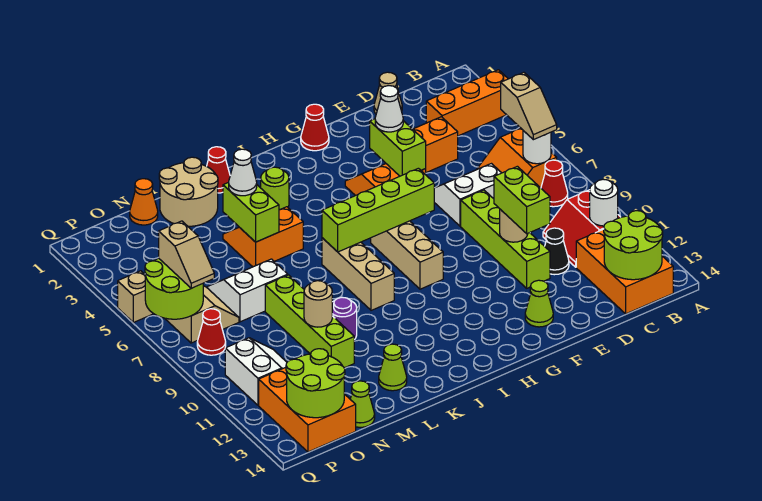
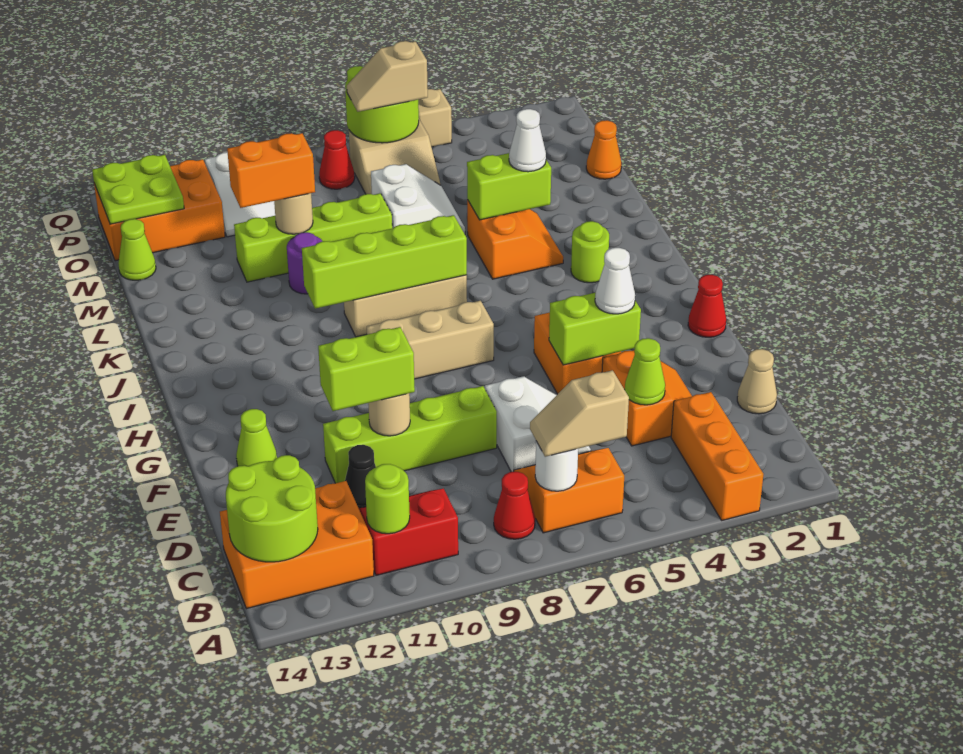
white 1x1 round brick [590,179,618,226] -> lime 1x1 round brick [365,464,410,534]
lime 1x4 brick [322,168,434,252] -> lime 1x4 brick turned to [302,215,467,309]
red 1x1 cone [207,147,230,193] -> none
tan 2x2 round brick [159,157,218,226] -> none
lime 1x1 cone [379,344,407,391] -> lime 1x1 cone moved to [625,338,665,405]
none -> orange 1x2 brick [227,133,315,208]
lime 2x2 round brick [286,349,345,418] -> lime 2x2 plate [92,155,184,224]

